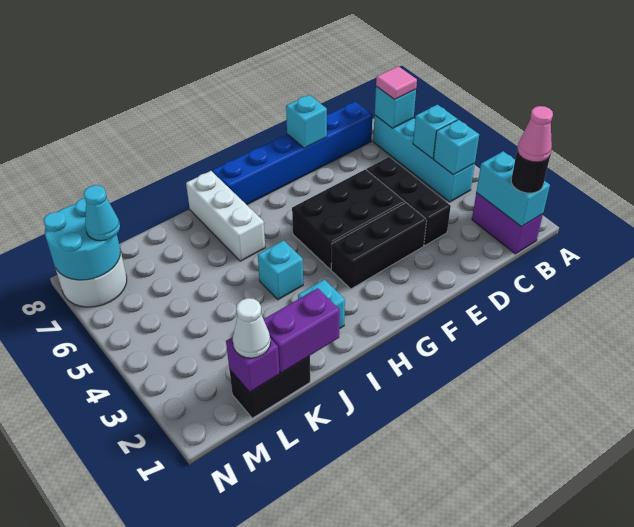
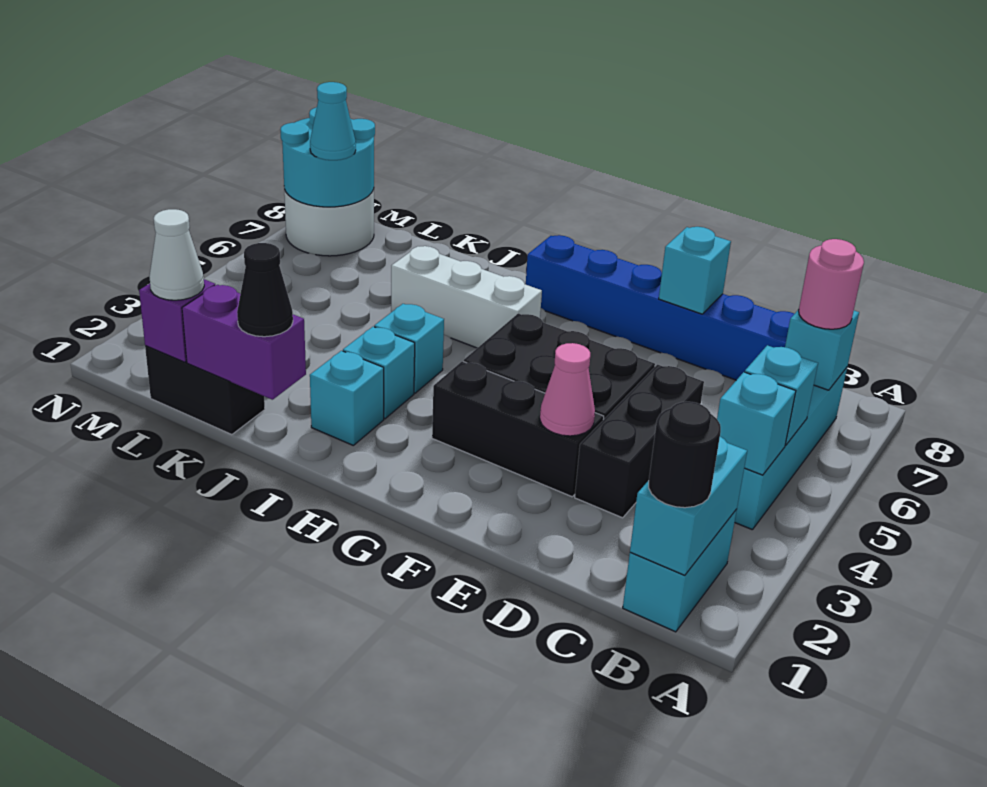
purple 1x2 brick [472,193,543,254] -> cyan 1x2 brick [623,509,737,632]
pink 1x1 cone [517,106,553,162] -> pink 1x1 cone moved to [540,343,595,436]
pink 1x1 tile [376,66,417,100] -> pink 1x1 round brick [799,239,864,329]
none -> cyan 1x1 brick [343,327,415,419]
white 1x3 brick [186,171,265,261] -> white 1x3 brick turned to [391,246,542,348]
none -> black 1x1 cone [237,243,293,337]

